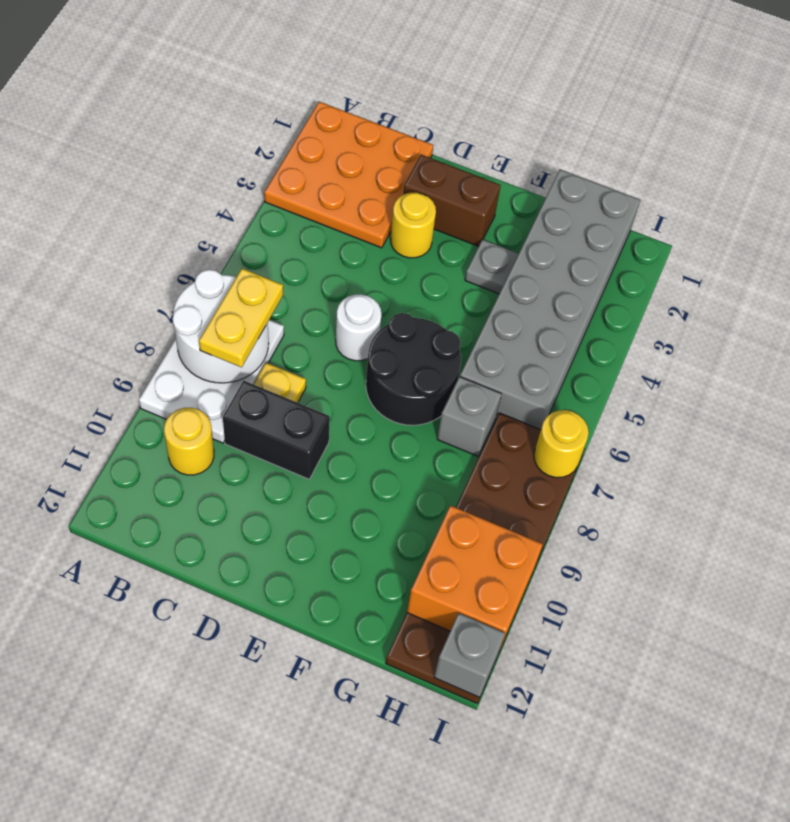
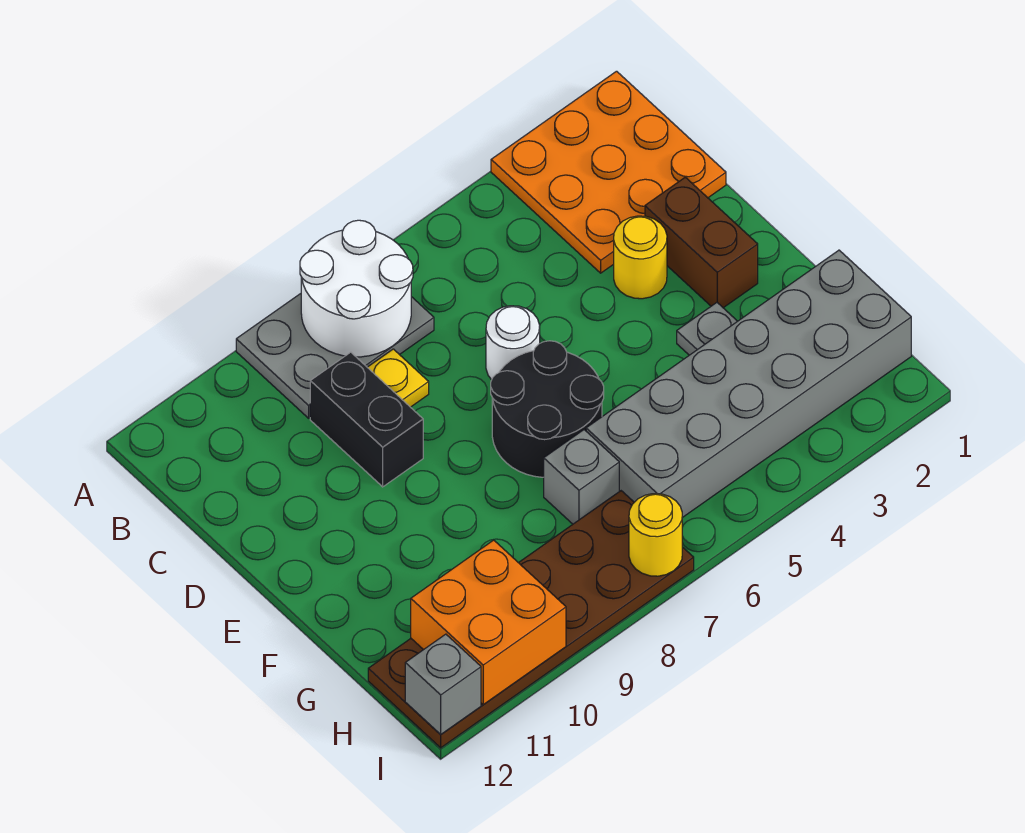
white 2x3 plate [139,320,284,443] -> grey 2x3 plate [236,294,434,418]
yellow 1x2 plate [199,269,283,367] -> none
yellow 1x1 round brick [164,408,214,475] -> none

